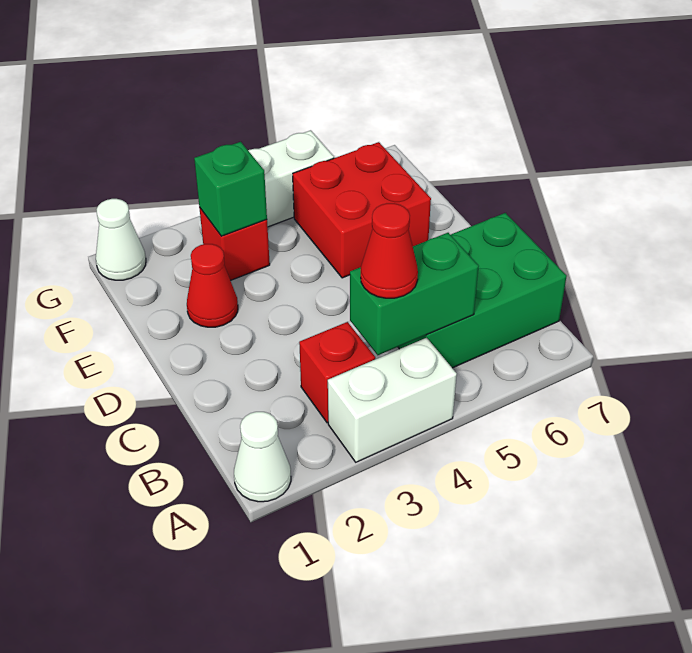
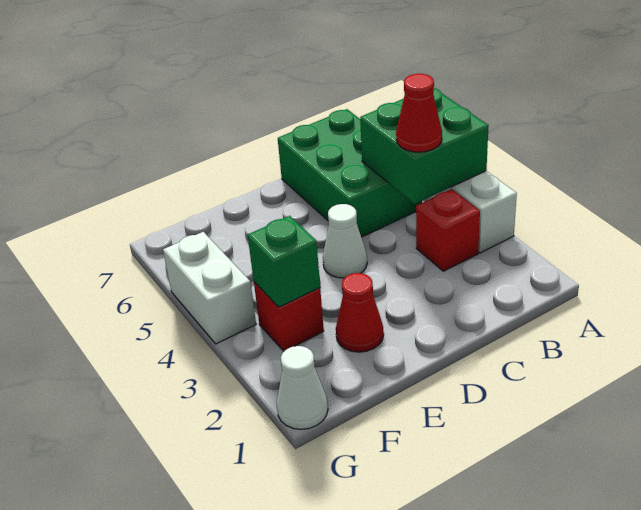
white 1x1 cone [234,412,291,502] -> white 1x1 cone moved to [323,204,367,278]
green 1x2 brick [350,233,479,355] -> green 2x2 brick [360,88,489,204]
red 2x2 brick [293,142,431,278] -> none

